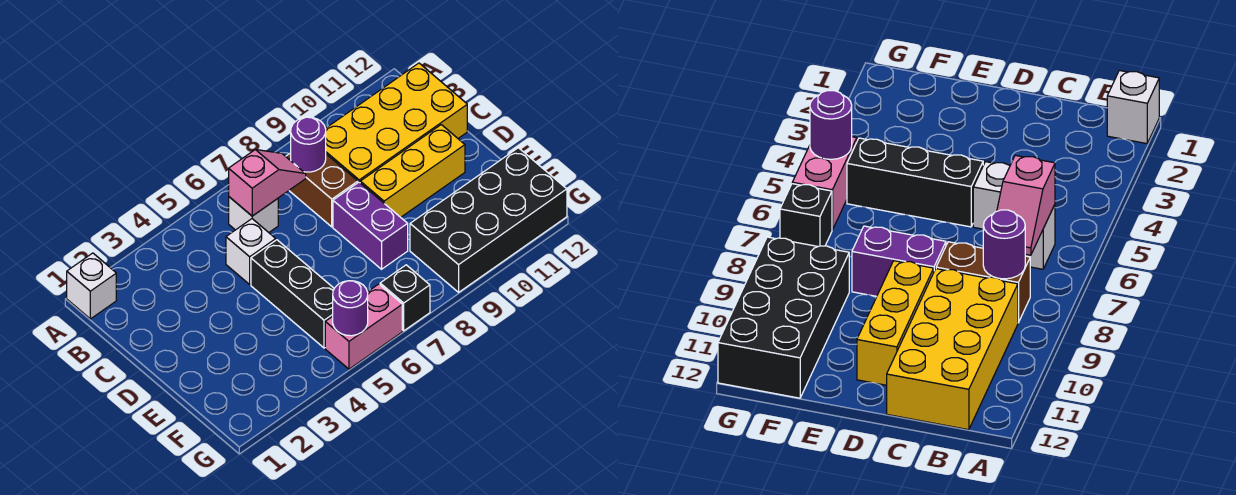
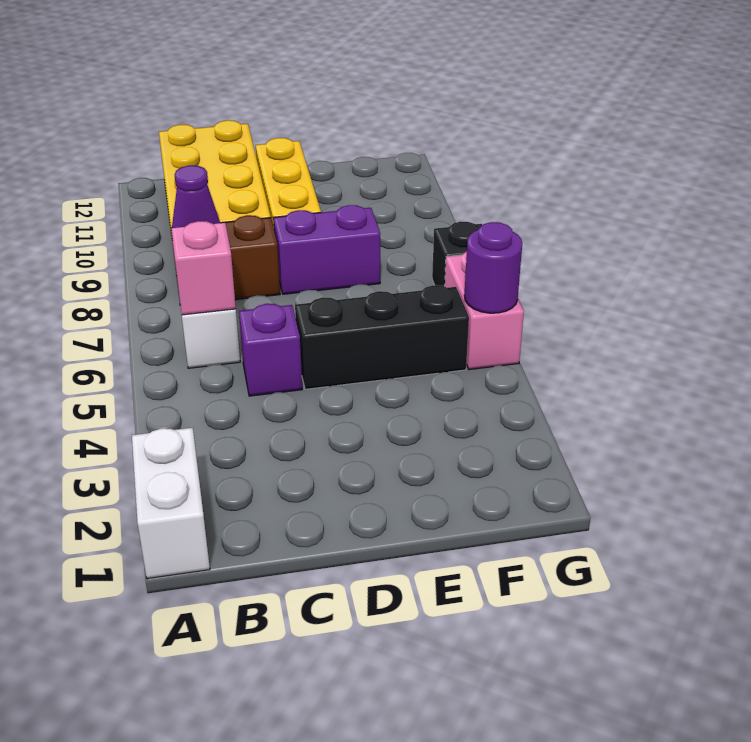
white 1x1 brick [67,253,116,319] -> white 1x2 brick [132,428,210,579]
purple 1x1 round brick [291,117,326,172] -> purple 1x1 cone [171,165,220,240]
white 1x1 brick [226,219,276,284] -> purple 1x1 brick [239,304,302,396]
black 2x4 brick [410,148,567,292] -> none

